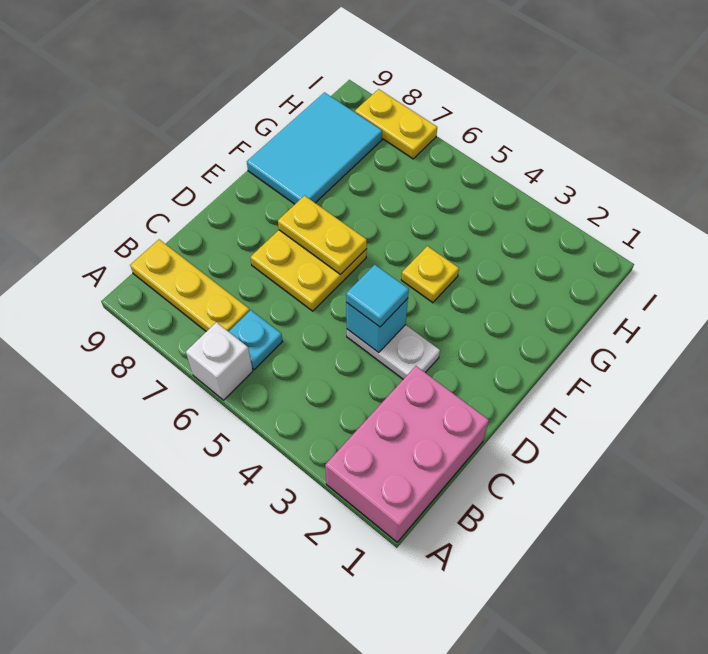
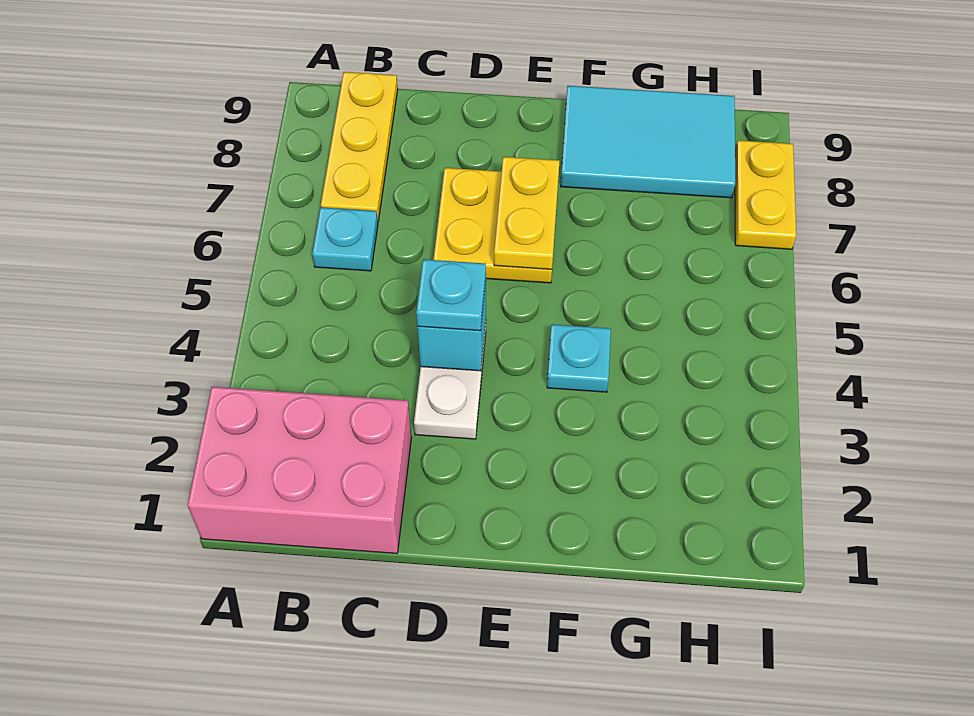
white 1x1 brick [186,322,253,400] -> none
cyan 1x1 tile [346,265,409,327] -> cyan 1x1 plate [416,259,486,331]
yellow 1x1 plate [401,246,459,303] -> cyan 1x1 plate [547,324,611,392]

